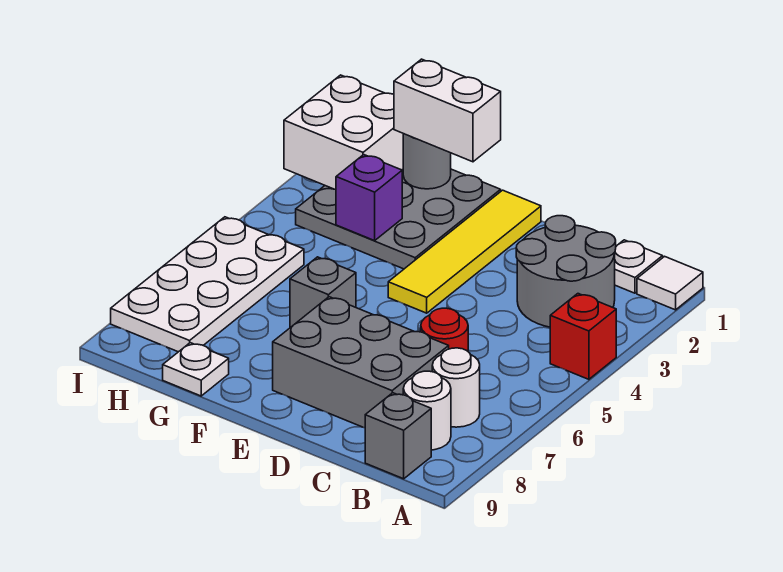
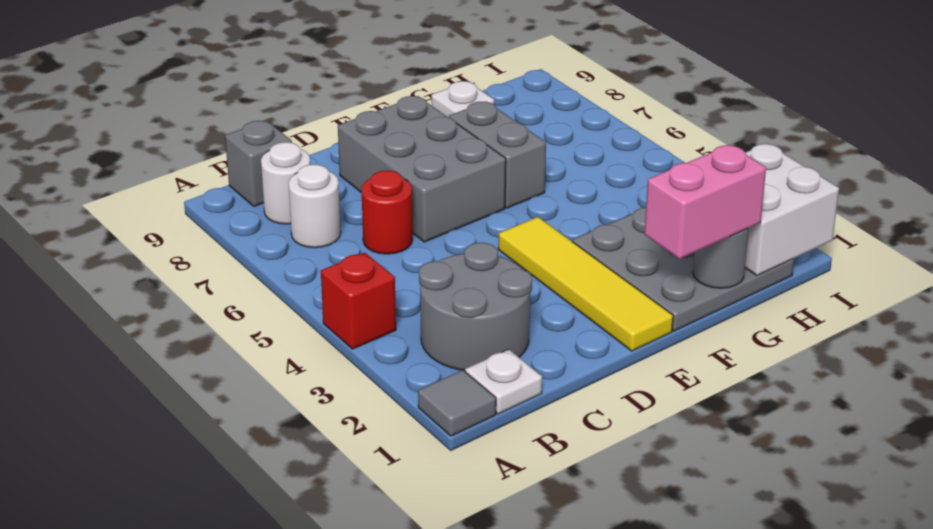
white 1x1 tile [637,256,703,310] -> grey 1x1 tile [418,370,496,436]
grey 2x3 brick [273,297,449,428] -> grey 2x3 brick turned to [338,96,506,242]
white 1x2 brick [394,59,501,162] -> pink 1x2 brick [644,145,766,259]
grey 1x1 brick [290,257,356,328] -> grey 1x2 brick [449,102,546,208]
purple 1x1 brick [336,155,402,241] -> none
white 2x4 plate [111,217,304,352] -> none

